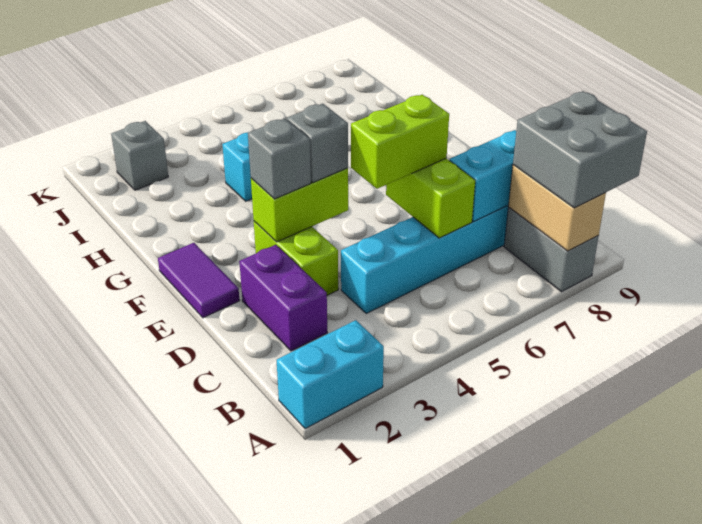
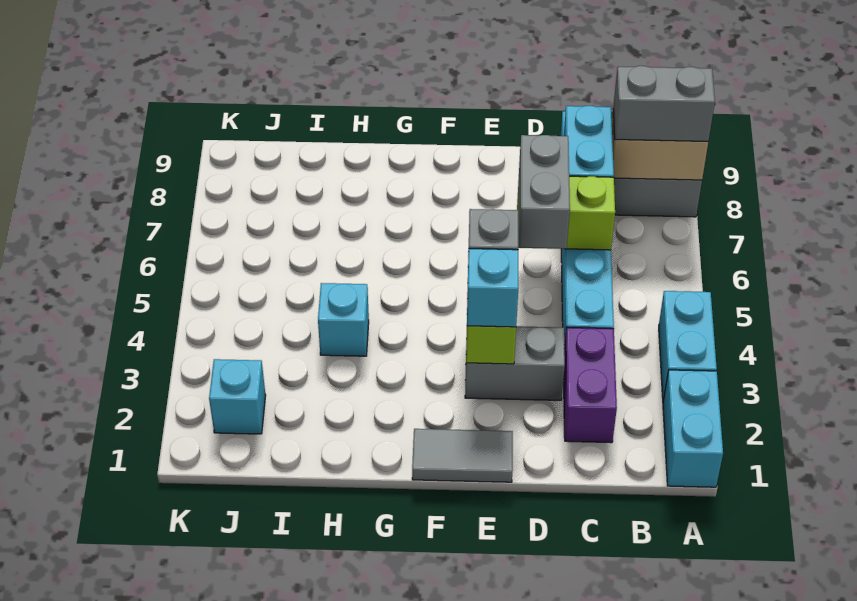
none -> cyan 1x2 brick [659,291,717,401]
grey 2x2 brick [513,91,647,208] -> grey 1x2 brick [613,66,715,141]
purple 1x2 brick [239,245,327,351] -> purple 1x2 brick turned to [563,328,617,443]
lime 1x2 brick [254,221,338,295] -> grey 1x2 brick [465,326,565,400]
lime 1x2 brick [351,95,449,189] -> grey 1x2 brick [519,135,570,249]
purple 1x2 tile [158,243,240,318] -> grey 1x2 tile [412,429,513,482]
grey 1x1 brick [248,118,311,199] -> cyan 1x1 brick [467,249,518,327]
grey 1x1 brick [111,121,168,190] -> cyan 1x1 brick [209,359,266,434]

